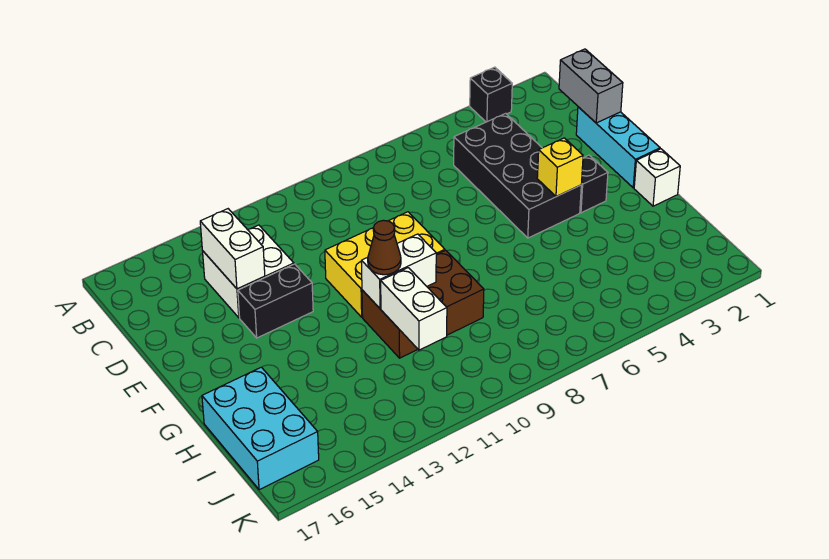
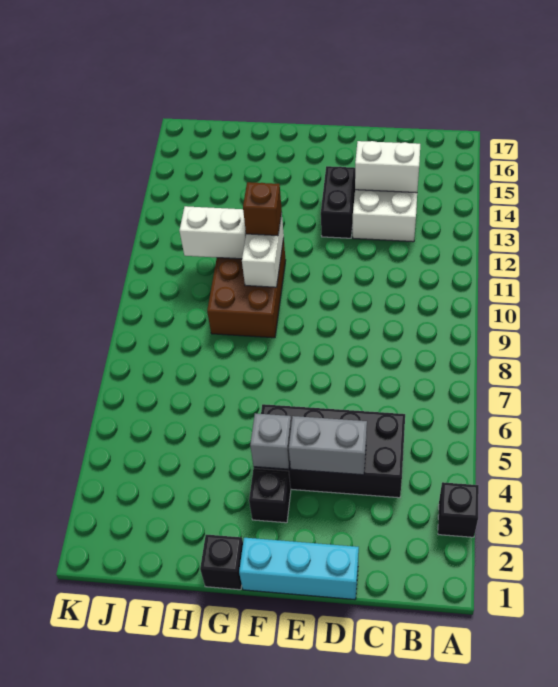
grey 1x2 brick [559,49,623,123] -> grey 1x2 brick moved to [289,416,367,475]
yellow 2x3 brick [325,212,445,317] -> none
yellow 1x1 brick [537,138,583,197] -> grey 1x1 brick [250,413,291,469]
white 1x1 brick [634,149,680,206] -> black 1x1 brick [200,535,243,590]
brown 1x1 cone [368,220,401,275] -> brown 1x1 brick [243,182,282,236]
cyan 2x3 brick [202,367,319,490] -> none

